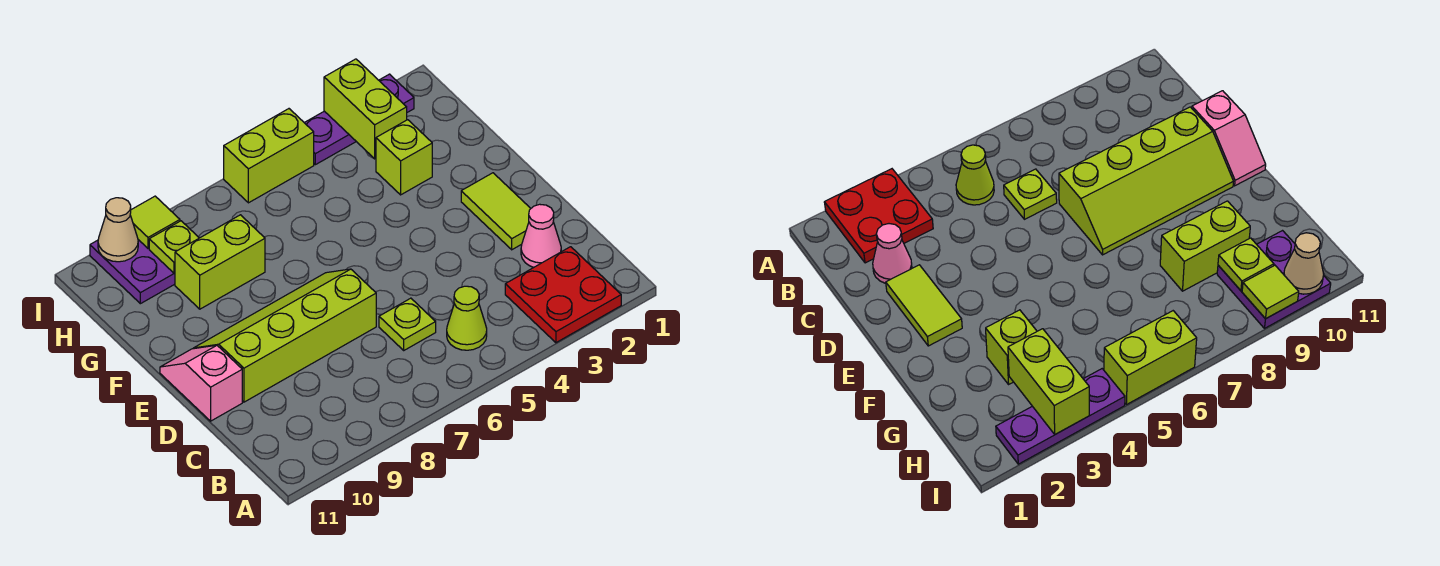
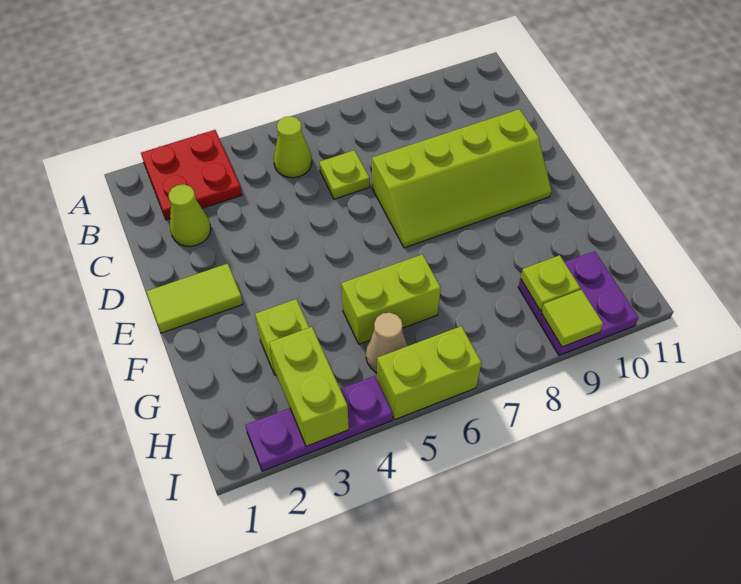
pink 1x1 cone [521,204,561,267] -> lime 1x1 cone [169,184,211,246]
lime 1x2 tile [461,173,531,250] -> lime 1x2 tile turned to [146,263,243,333]
pink 1x2 slope [160,345,242,421] -> none
lime 1x2 brick [175,215,265,309] -> lime 1x2 brick moved to [341,254,441,344]
tan 1x1 cone [98,198,138,262] -> tan 1x1 cone moved to [366,313,407,373]

